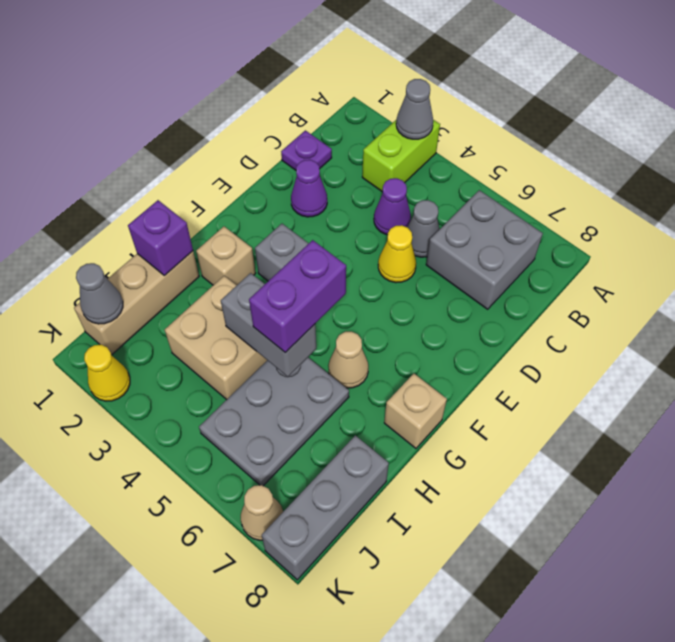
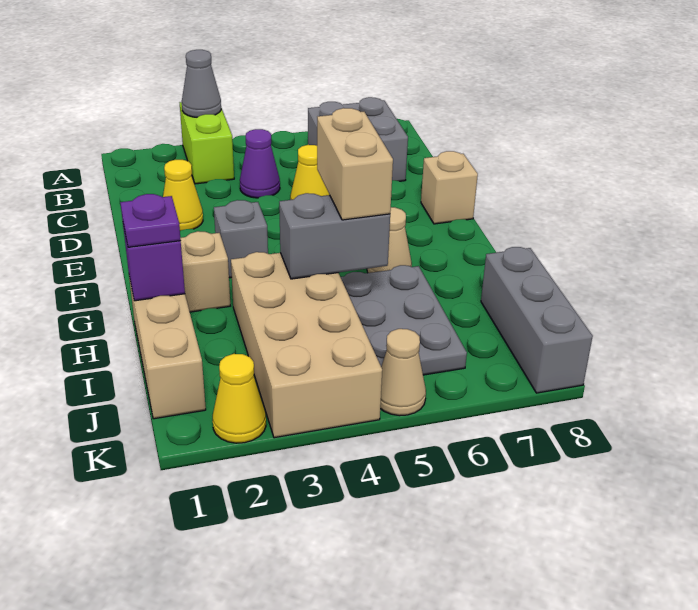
purple 1x1 plate [281,130,332,170] -> purple 1x1 plate moved to [120,194,181,247]
grey 1x1 cone [407,200,440,257] -> none
purple 1x1 cone [291,160,327,217] -> yellow 1x1 cone [163,160,203,231]
purple 1x2 brick [249,240,346,353] -> tan 1x2 brick [317,108,393,220]
tan 1x1 brick [384,374,447,448] -> tan 1x1 brick moved to [421,151,478,224]
tan 2x2 brick [165,276,267,400] -> tan 2x4 brick [231,252,382,438]
grey 1x1 cone [76,263,123,324] -> none
tan 1x1 cone [241,485,283,540] -> tan 1x1 cone moved to [380,329,426,416]

